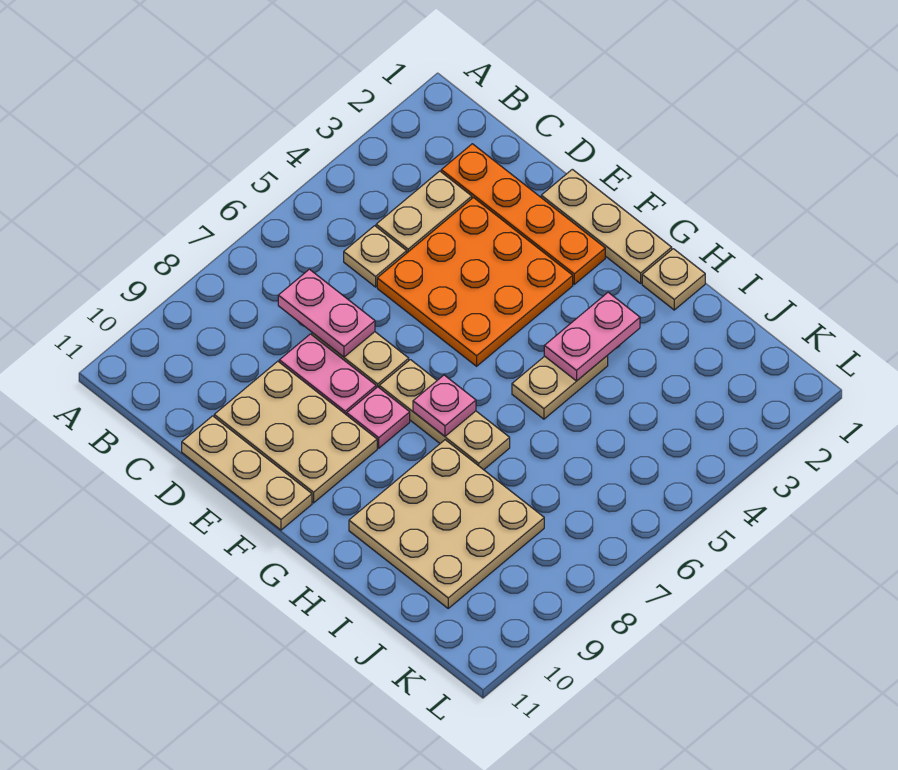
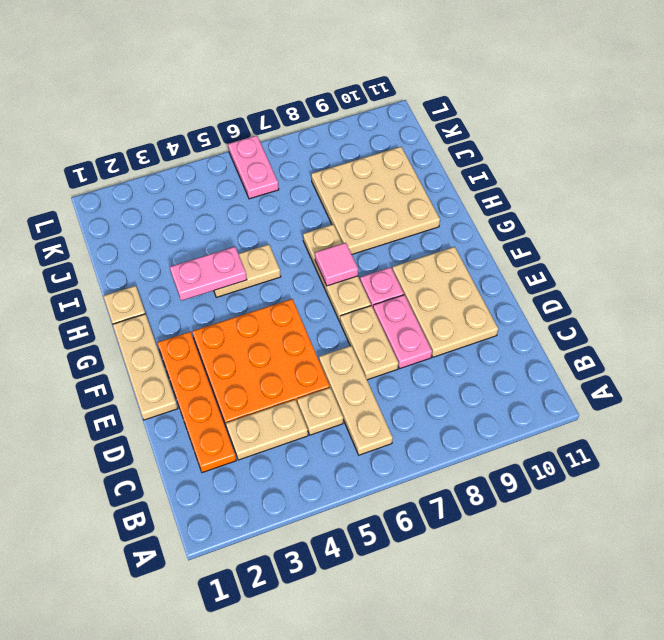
pink 1x2 plate [278,269,375,357] -> pink 1x2 plate moved to [228,136,279,199]
tan 1x3 plate [182,416,312,530] -> tan 1x3 plate moved to [319,346,393,455]
pink 1x1 plate [413,375,476,436] -> pink 1x1 tile [315,243,358,286]

